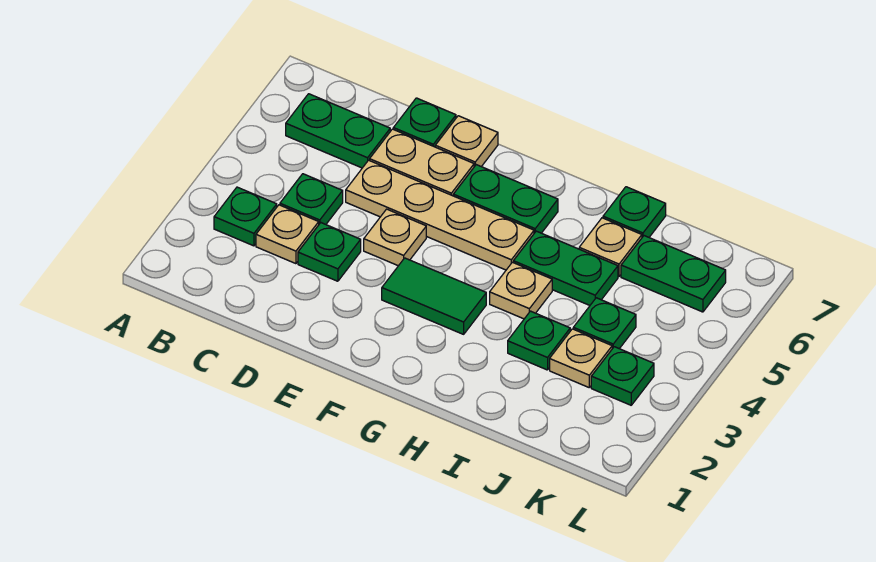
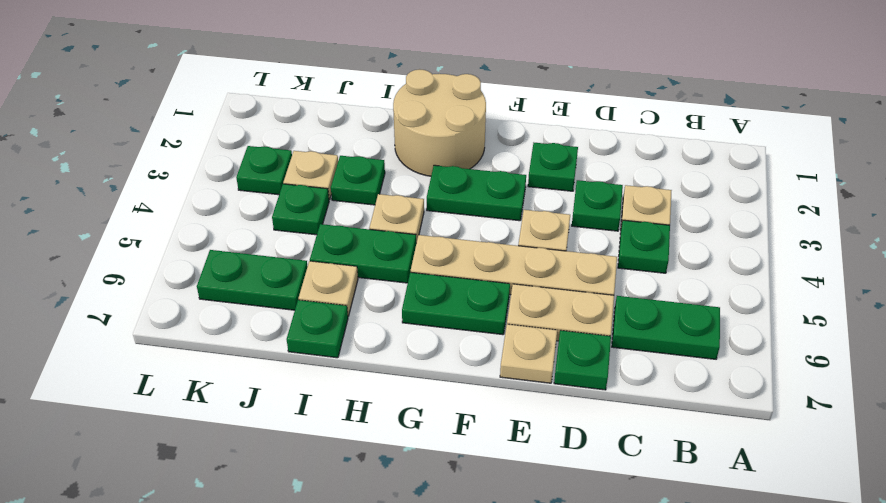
green 1x1 plate [214,187,277,246] -> green 1x1 plate moved to [528,143,578,191]
green 1x2 tile [382,258,486,334] -> green 1x2 plate [427,165,526,221]
none -> tan 2x2 round brick [393,69,486,176]

